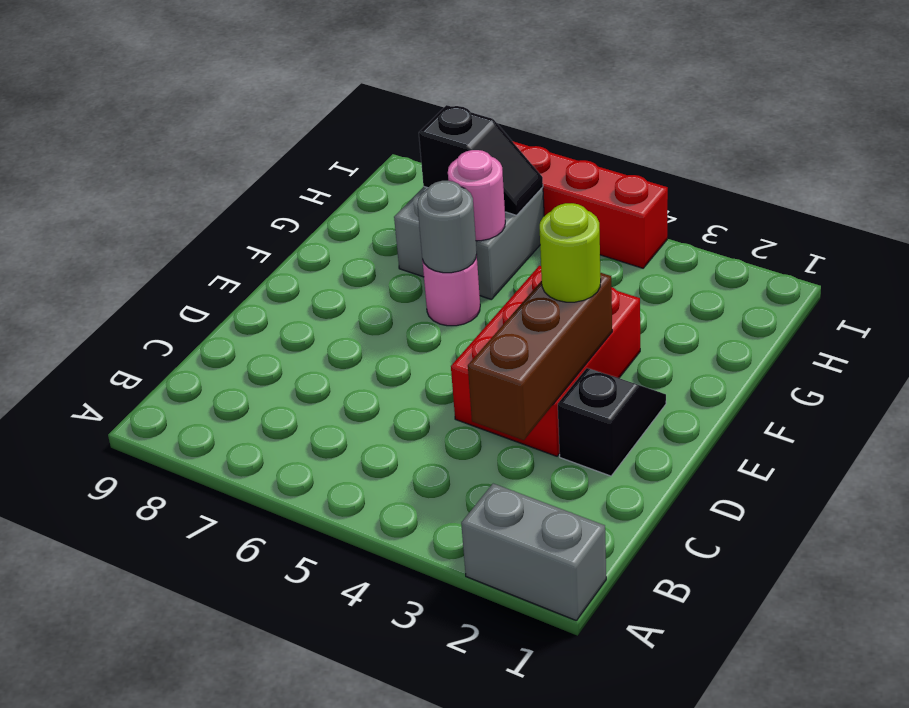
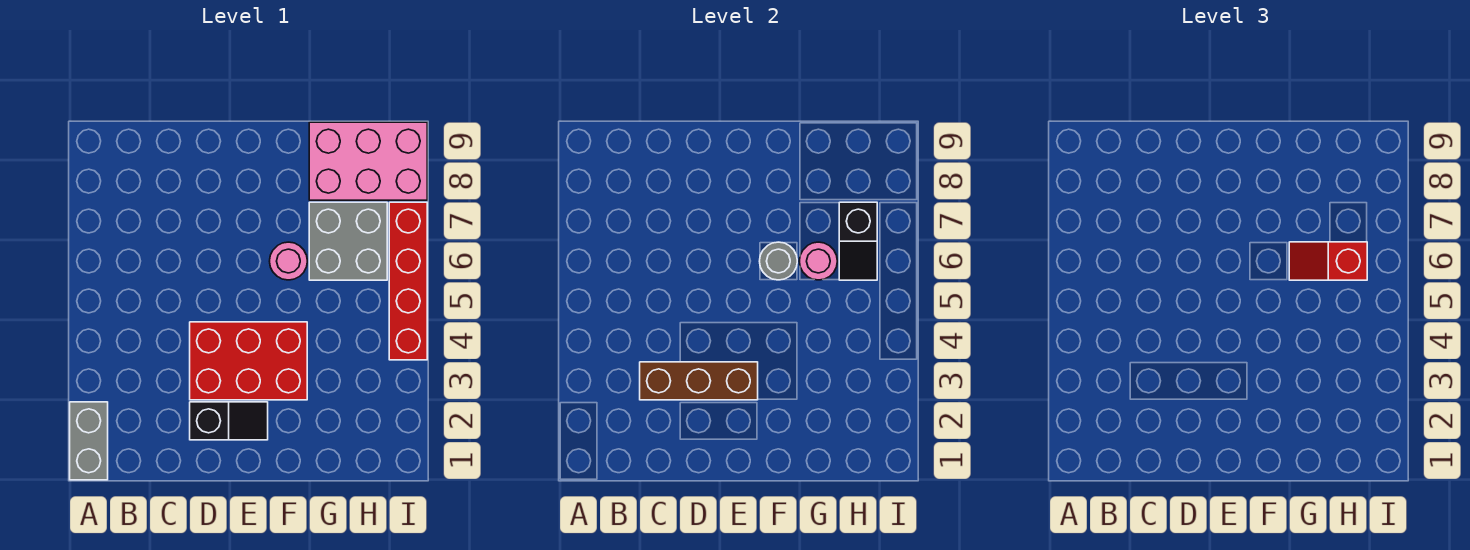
lime 1x1 round brick [540,203,601,302] -> none
none -> red 1x2 slope [1289,242,1367,280]
none -> pink 2x3 brick [309,122,427,200]

